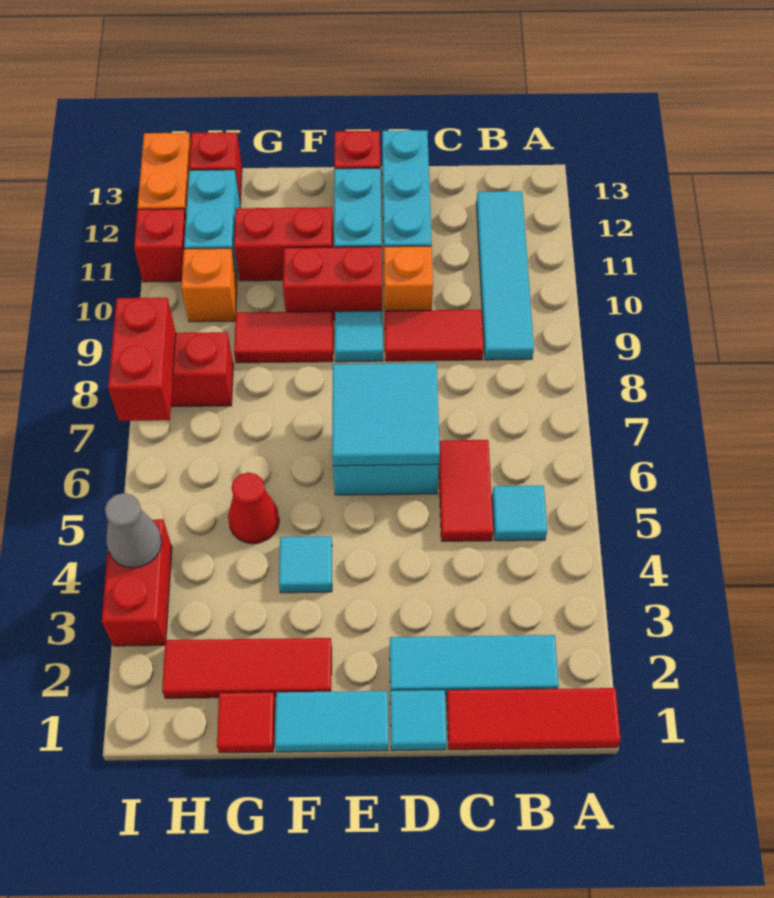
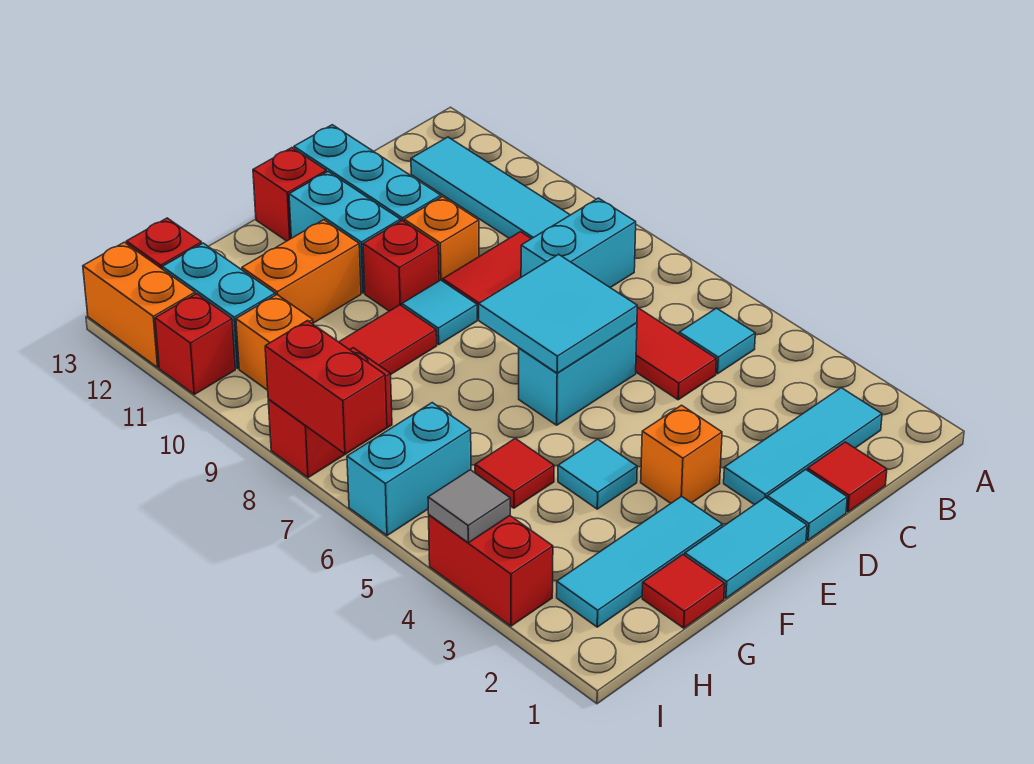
red 1x3 tile [447,688,621,750] -> red 1x1 tile [807,442,887,512]
none -> cyan 1x2 brick [521,198,636,288]
none -> orange 1x1 brick [641,405,722,503]
red 1x2 brick [283,247,382,320] -> red 1x1 brick [363,221,439,311]
red 1x3 tile [162,638,332,698] -> cyan 1x3 tile [557,496,722,627]
red 1x2 brick [234,207,334,281] -> orange 1x2 brick [242,220,361,323]
red 1x1 cone [228,472,279,544] -> red 1x1 tile [475,438,554,508]
none -> cyan 1x2 brick [347,403,471,535]
grey 1x1 cone [105,493,162,568] -> grey 1x1 tile [428,470,510,543]

